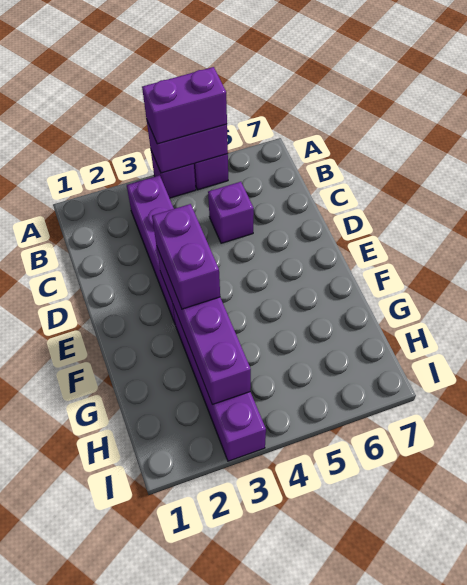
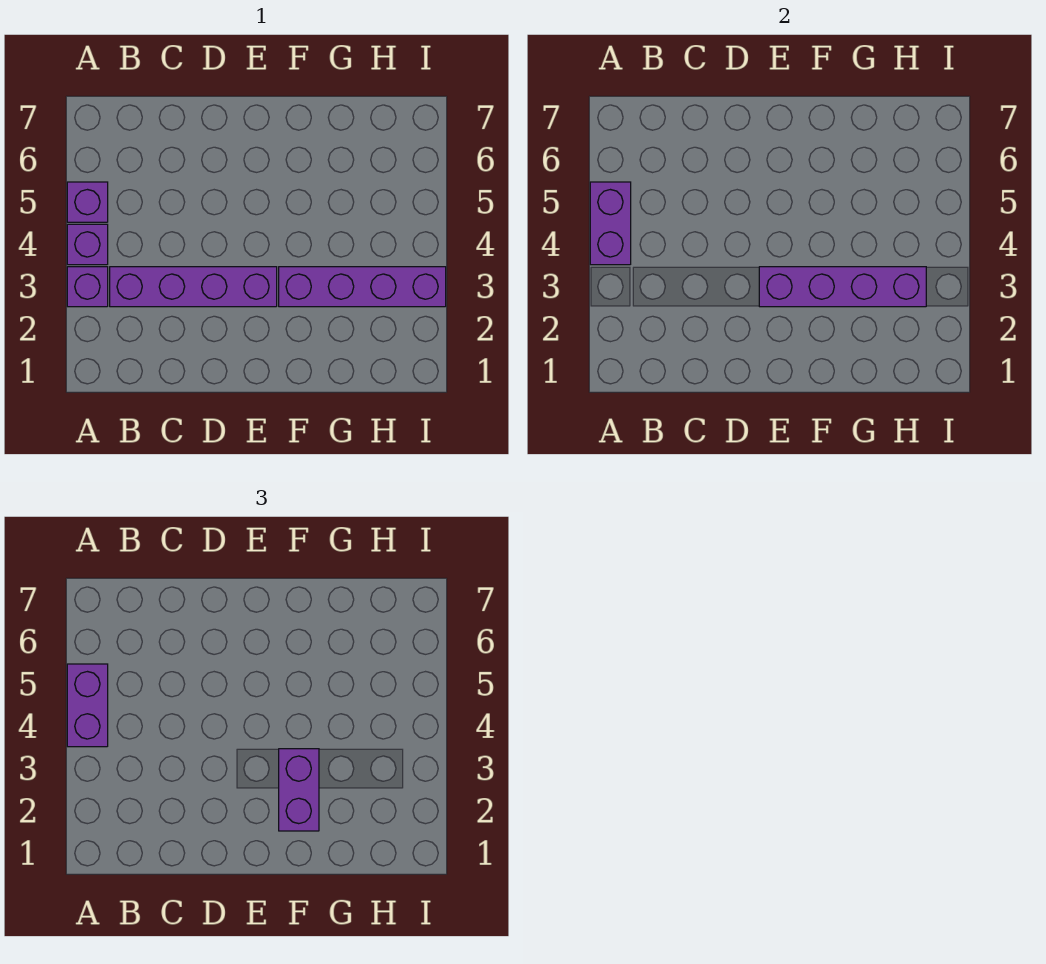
purple 1x1 brick [208,182,254,243] -> purple 1x1 brick moved to [67,267,108,307]
purple 1x2 brick [152,204,220,309] -> purple 1x2 brick turned to [279,749,319,831]

